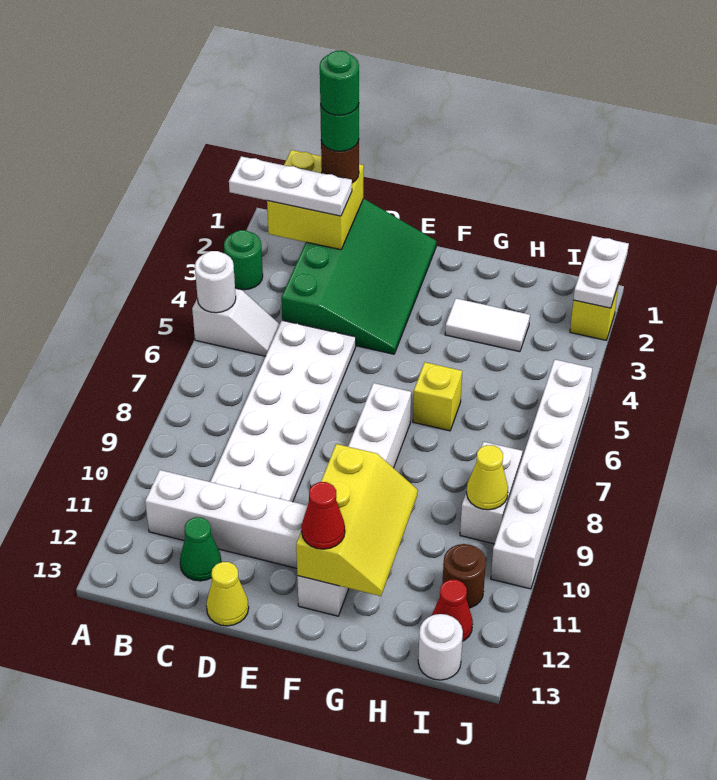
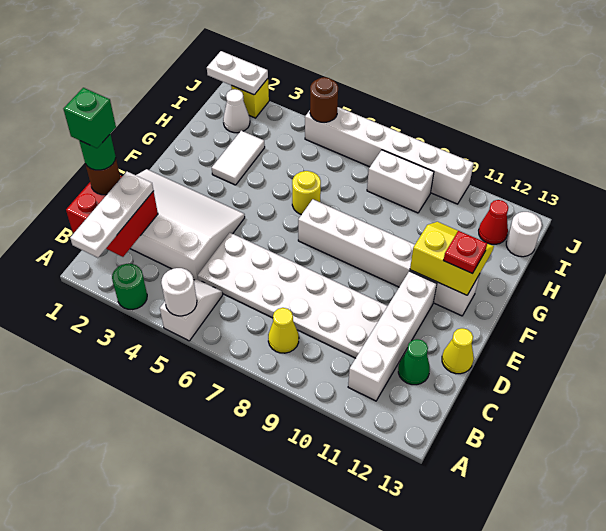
yellow 2x2 brick [267,150,364,250] -> red 2x2 brick [66,176,158,257]
green 3x4 slope [281,199,436,354] -> white 3x4 slope [130,169,245,280]
green 1x1 round brick [320,51,359,115] -> green 1x1 brick [63,88,116,148]
yellow 2x3 slope [296,444,418,596] -> yellow 2x2 slope [410,222,494,295]
red 1x1 cone [302,482,345,549] -> red 1x1 plate [443,231,487,274]
yellow 1x1 brick [413,362,462,431] -> yellow 1x1 round brick [292,171,321,215]
none -> white 1x1 cone [223,89,250,133]
yellow 1x1 cone [467,445,508,510] -> yellow 1x1 cone moved to [268,308,299,353]
brown 1x1 round brick [442,544,486,608] -> brown 1x1 round brick moved to [310,77,338,122]

